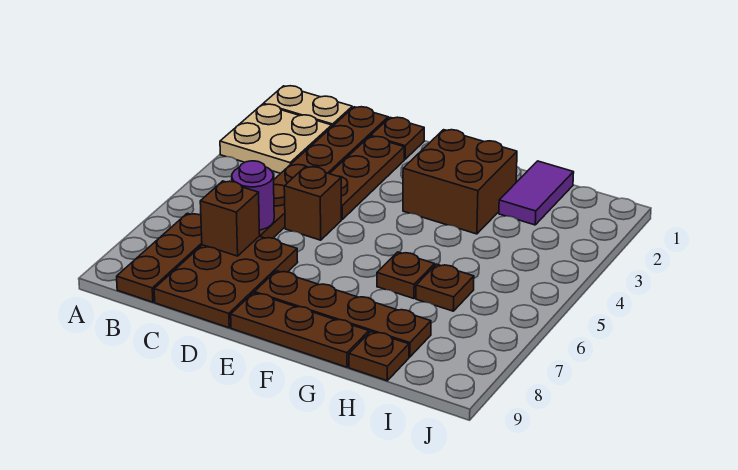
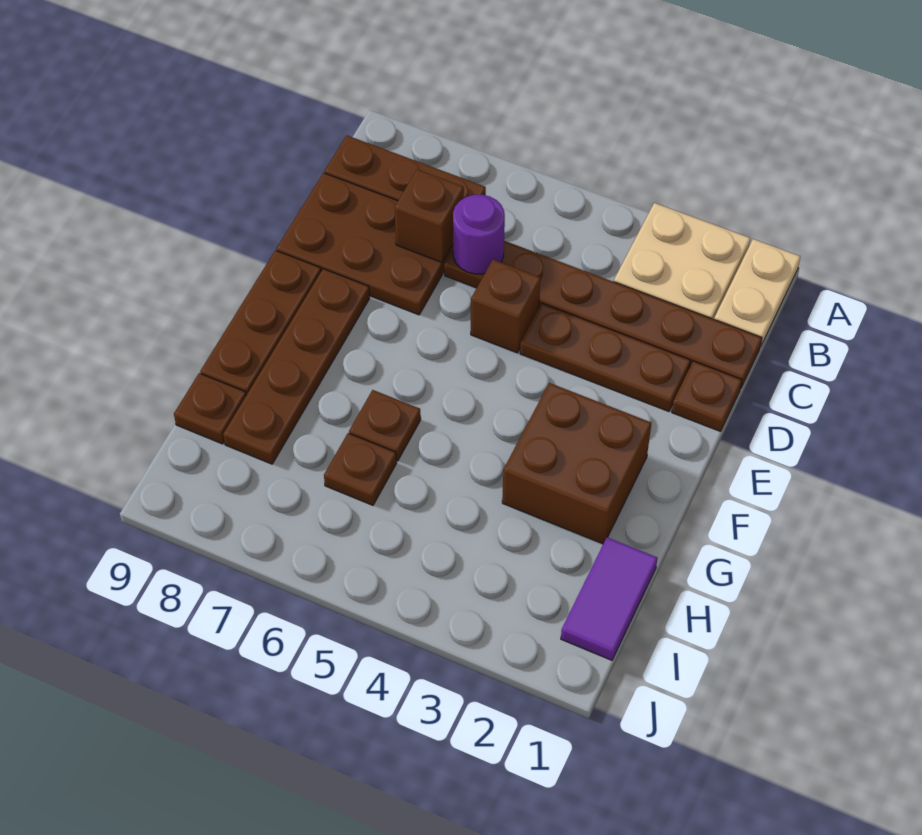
purple 1x2 tile [499,161,574,225] -> purple 1x2 tile turned to [561,537,657,660]

